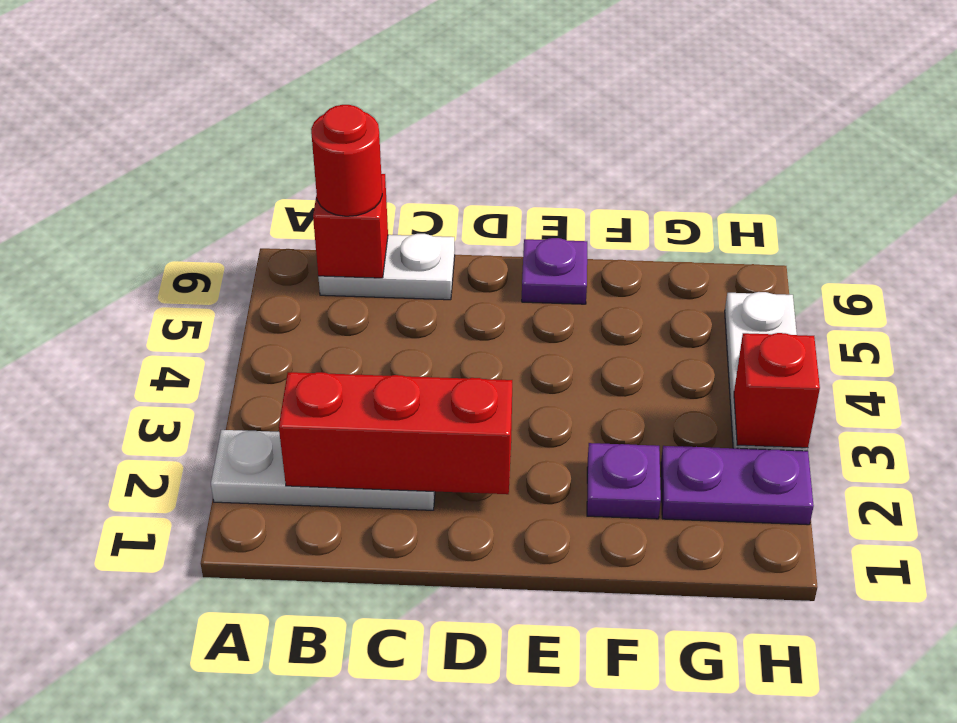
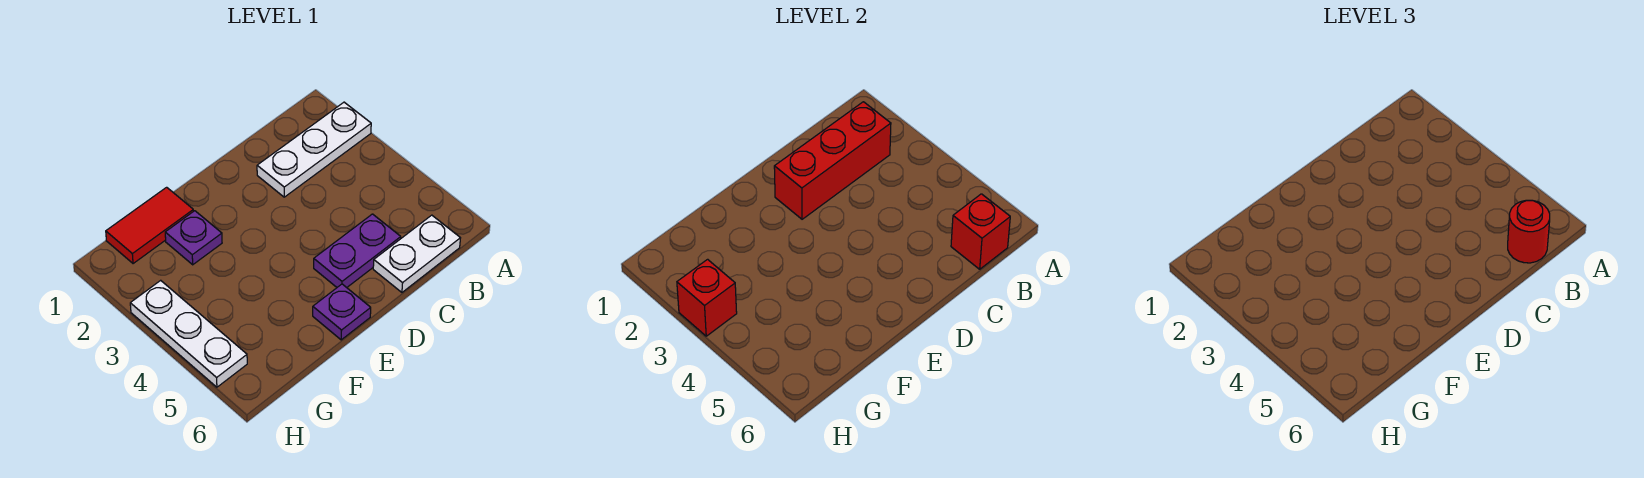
none -> red 1x2 tile [106,187,193,264]
purple 1x2 plate [661,446,814,525] -> purple 1x2 plate moved to [314,214,401,288]

